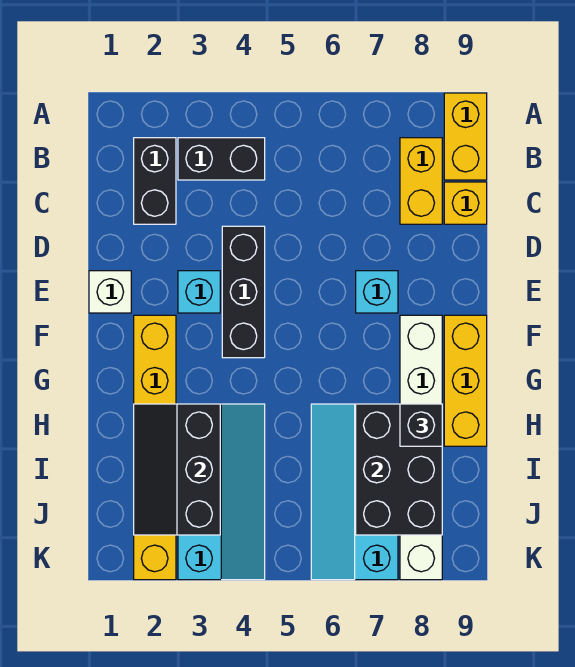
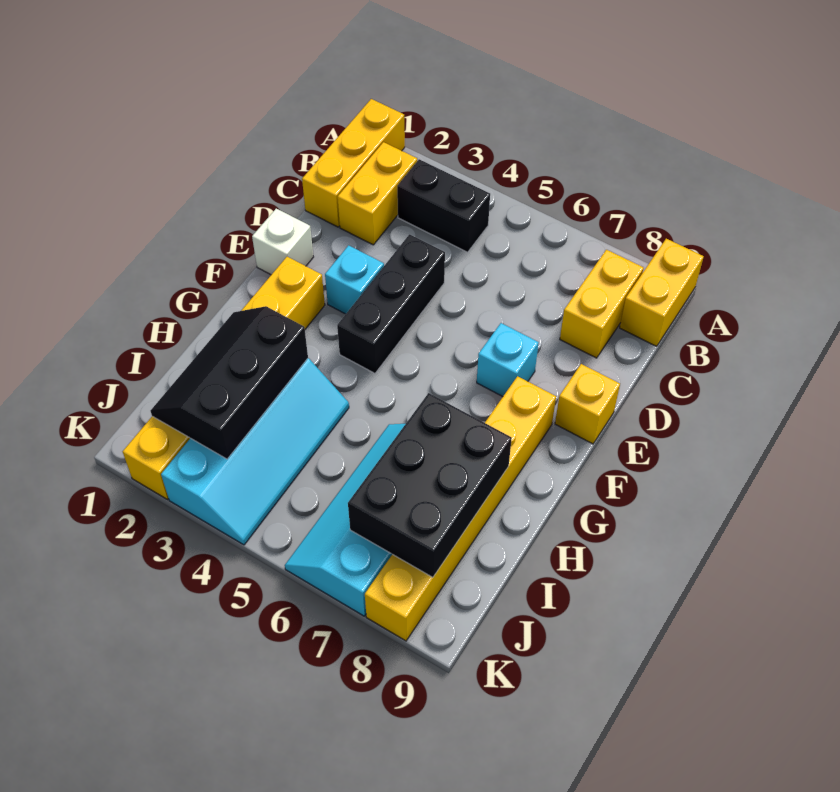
black 1x2 brick [134,138,176,224] -> yellow 1x2 brick [338,142,417,245]
yellow 1x1 brick [444,182,487,224] -> yellow 1x1 brick moved to [555,364,620,444]
white 1x6 brick [400,315,442,580] -> yellow 1x6 brick [365,376,556,641]
yellow 1x3 brick [444,315,487,446] -> yellow 1x3 brick moved to [302,99,405,227]
black 1x1 brick [400,404,442,446] -> none

